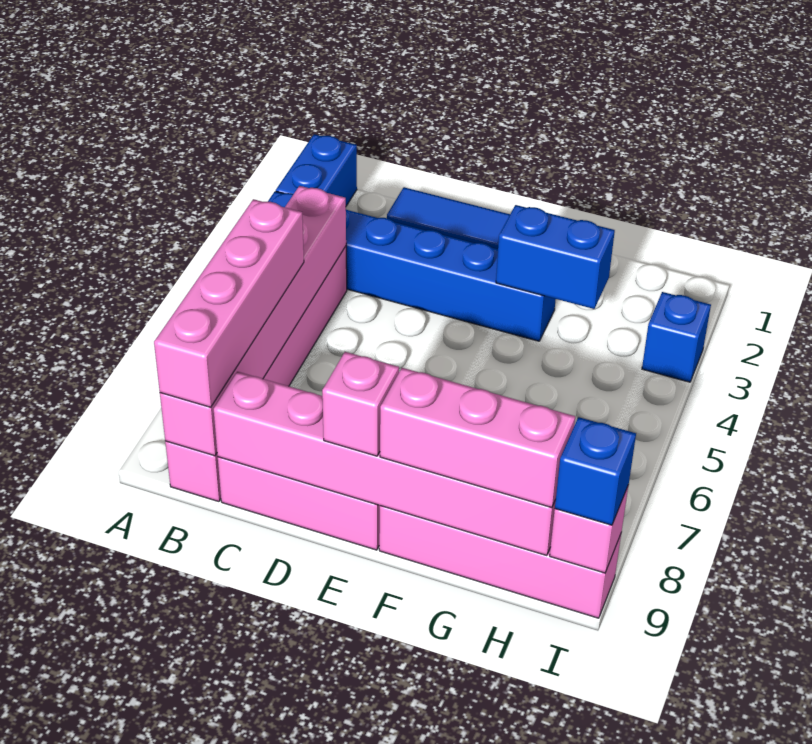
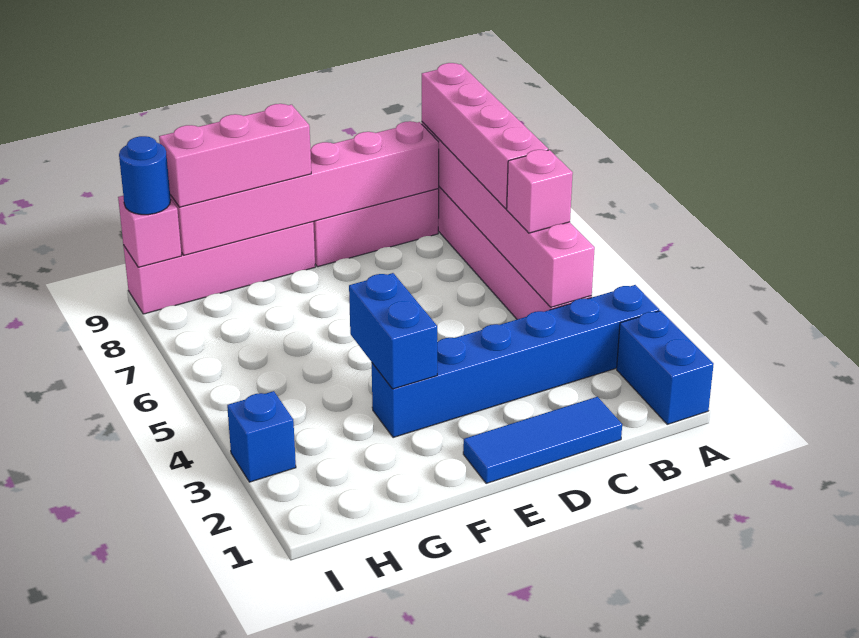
pink 1x1 brick [322,352,399,456] -> pink 1x1 brick moved to [507,150,573,233]
blue 1x2 brick [496,205,615,309] -> blue 1x2 brick turned to [349,273,437,389]
blue 1x1 brick [555,417,636,525] -> blue 1x1 round brick [119,136,171,215]

